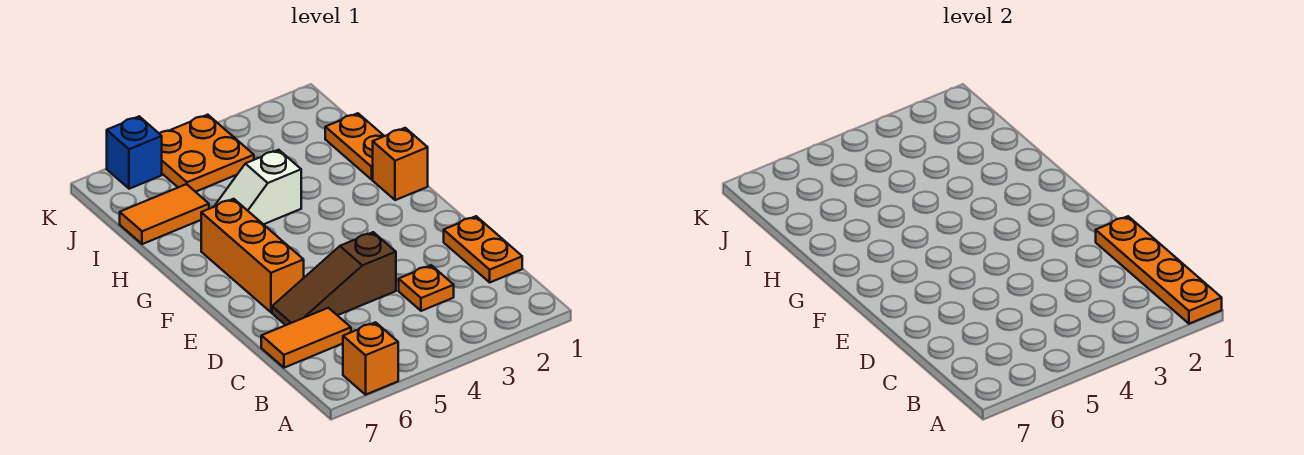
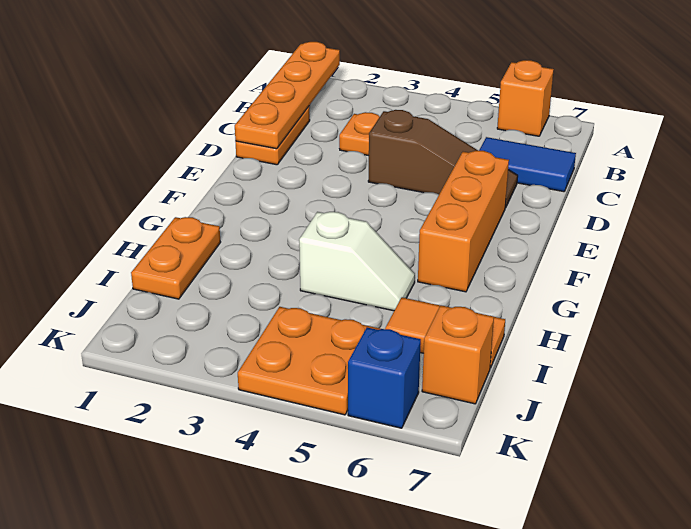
orange 1x2 tile [261,308,351,368] -> blue 1x2 tile [479,137,576,192]
orange 1x1 brick [373,128,428,200] -> orange 1x1 brick moved to [422,305,494,404]

